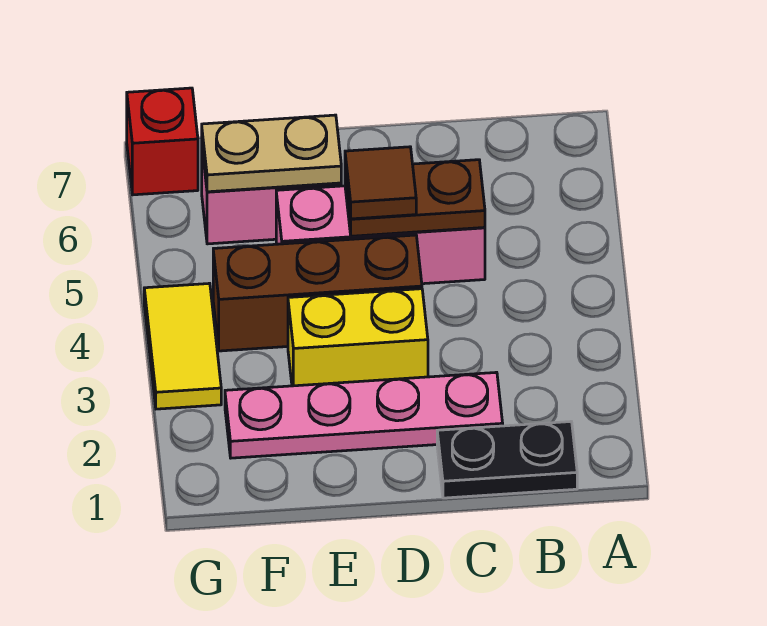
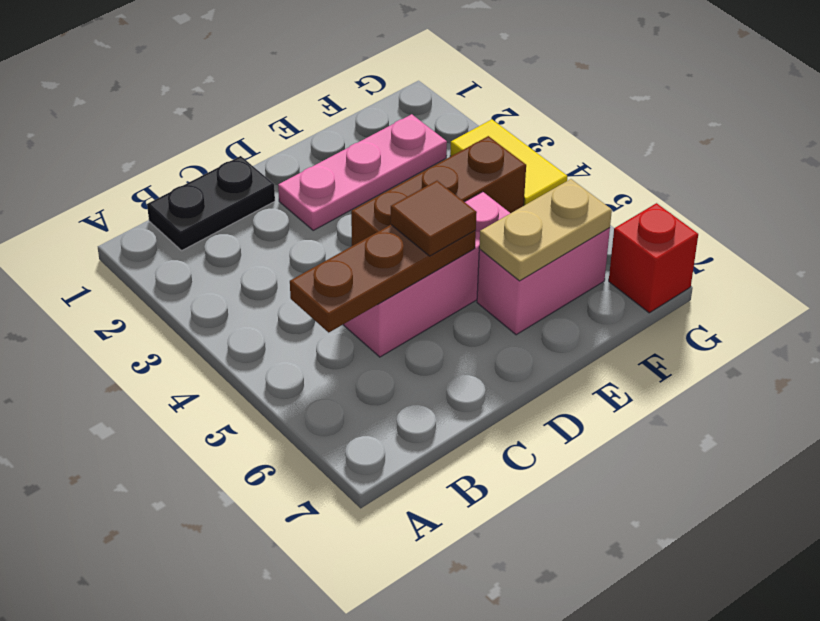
pink 1x4 plate [225,372,503,458] -> pink 1x3 plate [278,114,447,230]
brown 1x2 plate [345,160,485,236] -> brown 1x3 plate [290,225,476,332]
yellow 1x2 brick [288,289,428,386] -> none

